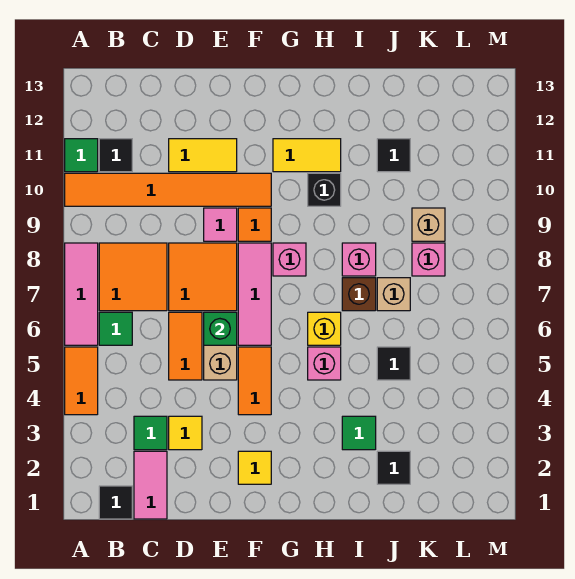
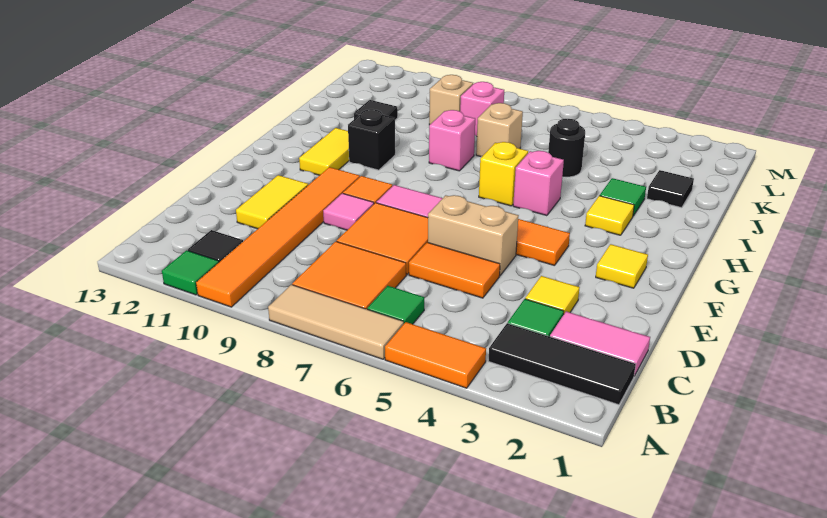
pink 1x3 tile [65,243,98,345] -> tan 1x3 tile [268,285,404,359]
black 1x1 tile [99,486,132,519] -> black 1x3 tile [488,323,636,405]
green 1x1 brick [204,312,237,345] -> none
pink 1x1 brick [273,243,306,276] -> none
none -> yellow 1x1 tile [585,196,634,235]
brown 1x1 brick [342,278,376,311] -> none
black 1x1 tile [377,347,410,380] -> black 1x1 round brick [548,119,585,177]

